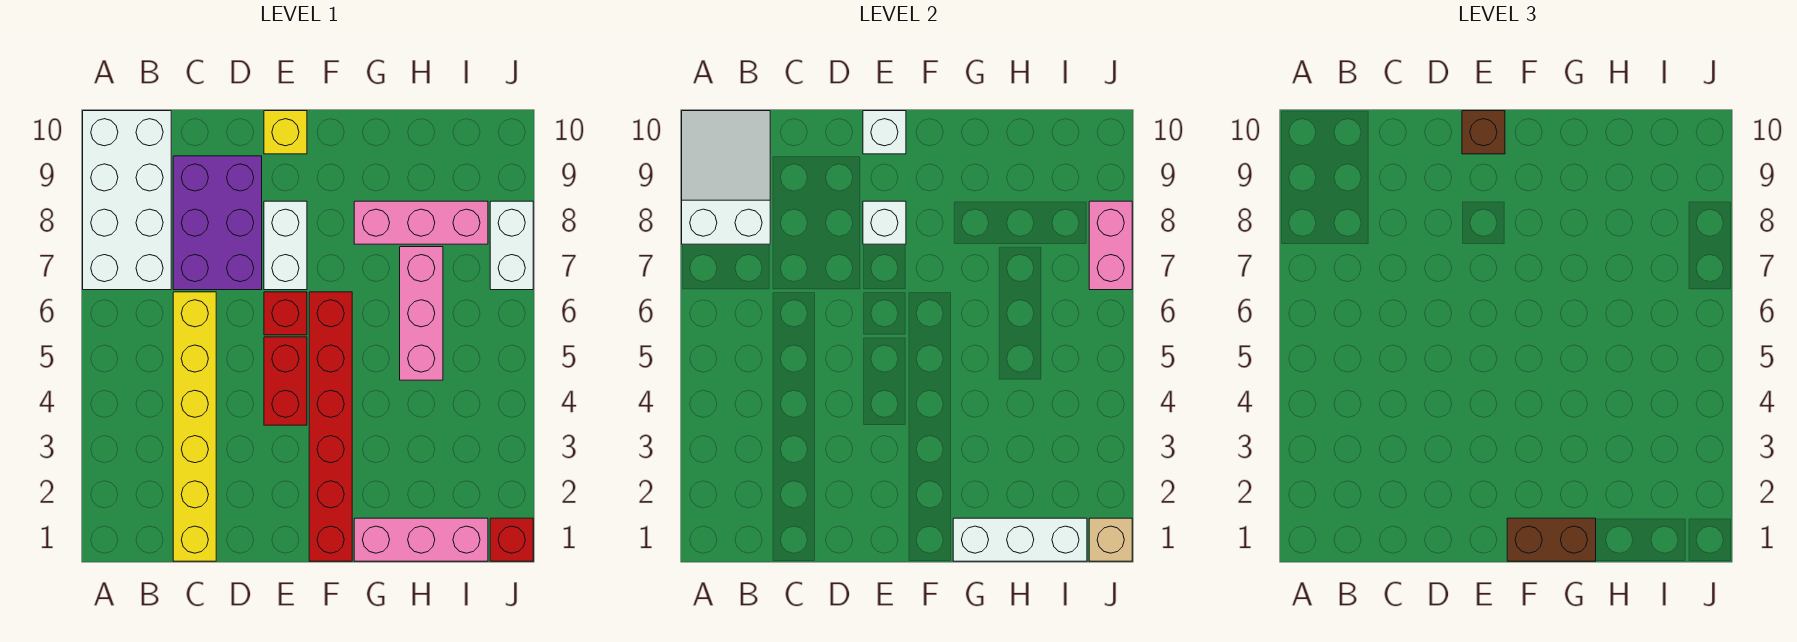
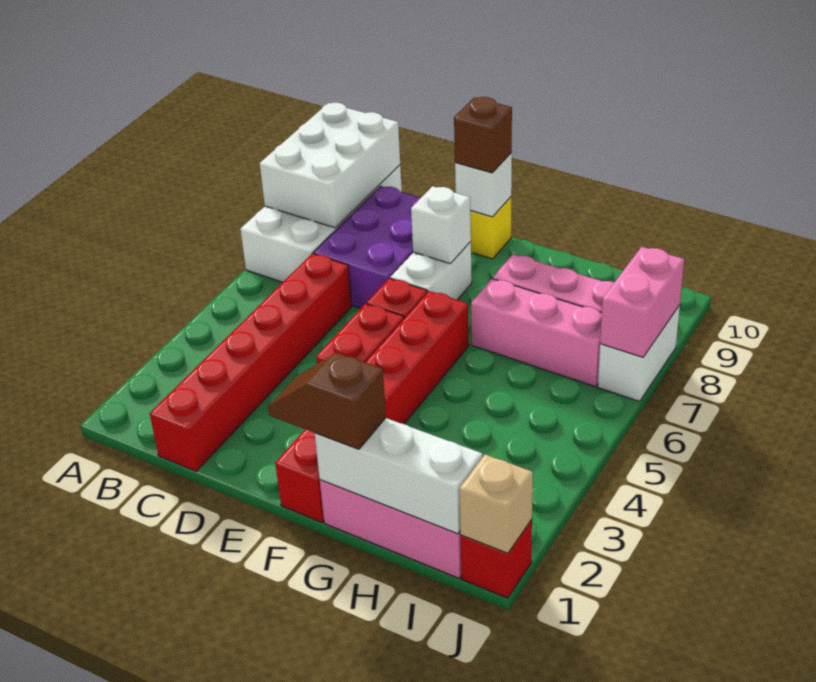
white 2x3 slope [682,111,770,244] -> white 2x3 brick [260,103,400,228]
yellow 1x6 brick [173,292,216,561] -> red 1x6 brick [150,253,352,471]
brown 1x2 brick [1507,518,1596,561] -> brown 1x2 slope [268,353,386,449]
pink 1x3 brick [400,247,443,380] -> pink 1x3 brick turned to [471,279,602,387]

